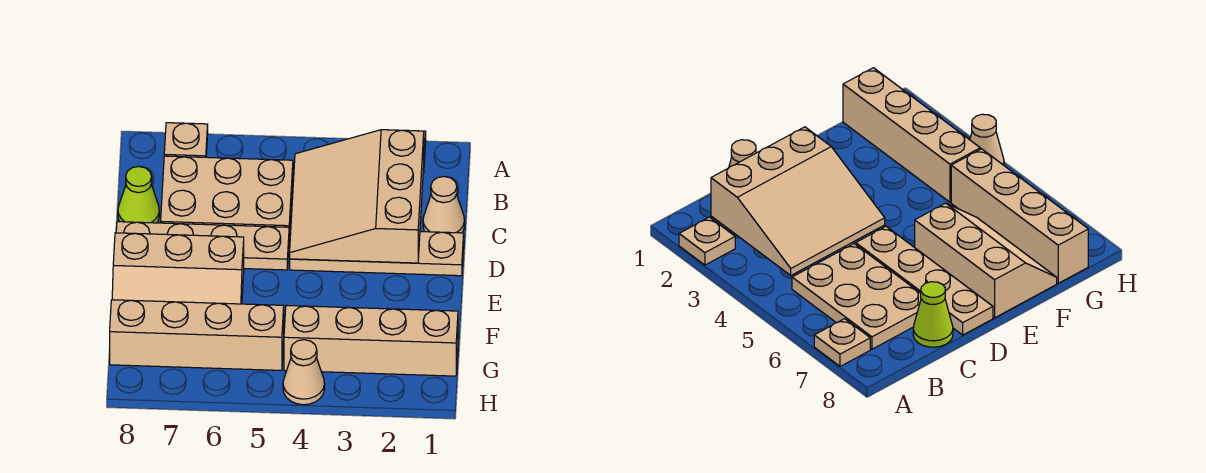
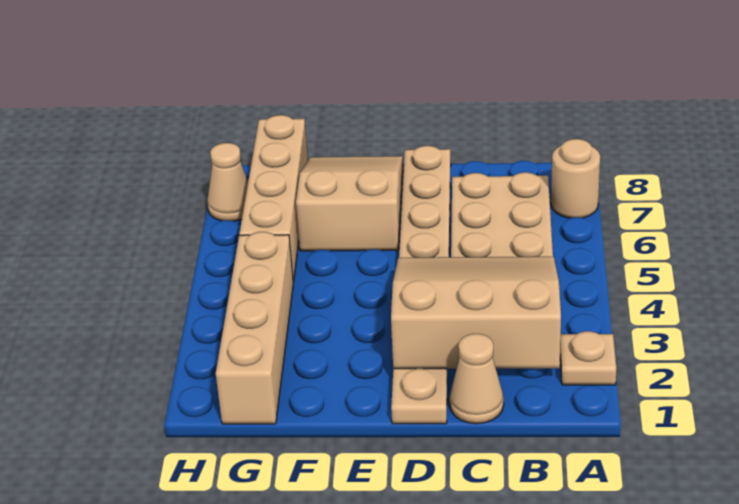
tan 1x1 plate [164,123,208,157] -> tan 1x1 round brick [551,139,600,218]
lime 1x1 cone [118,167,159,223] -> none
tan 2x3 slope [112,233,244,304] -> tan 2x3 slope turned to [296,156,403,251]
tan 1x1 cone [283,340,325,405] -> tan 1x1 cone moved to [207,143,248,221]

